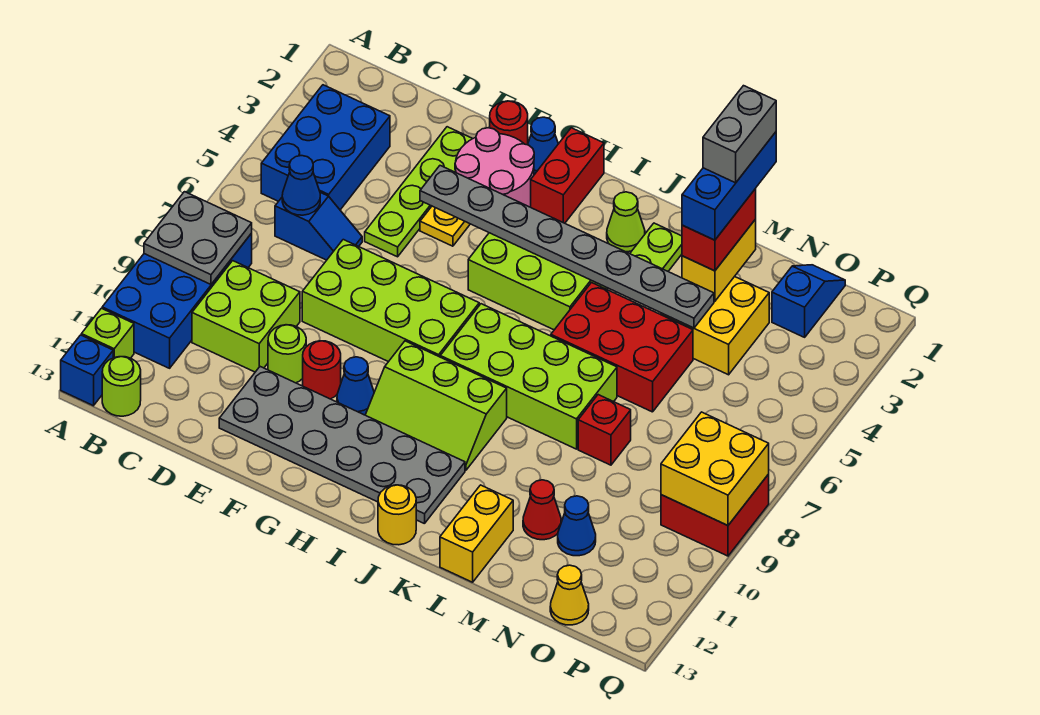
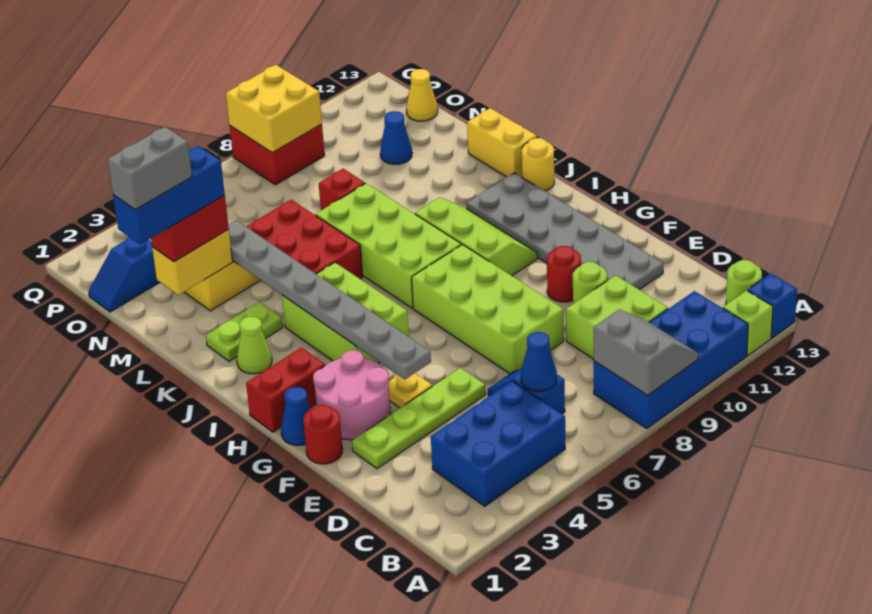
grey 2x2 plate [144,192,252,284] -> grey 2x2 slope [594,309,698,395]
blue 1x1 cone [337,357,374,415] -> none
yellow 1x2 brick [440,485,513,582] -> yellow 1x2 brick turned to [467,108,537,177]
red 1x1 cone [523,480,561,540] -> none

